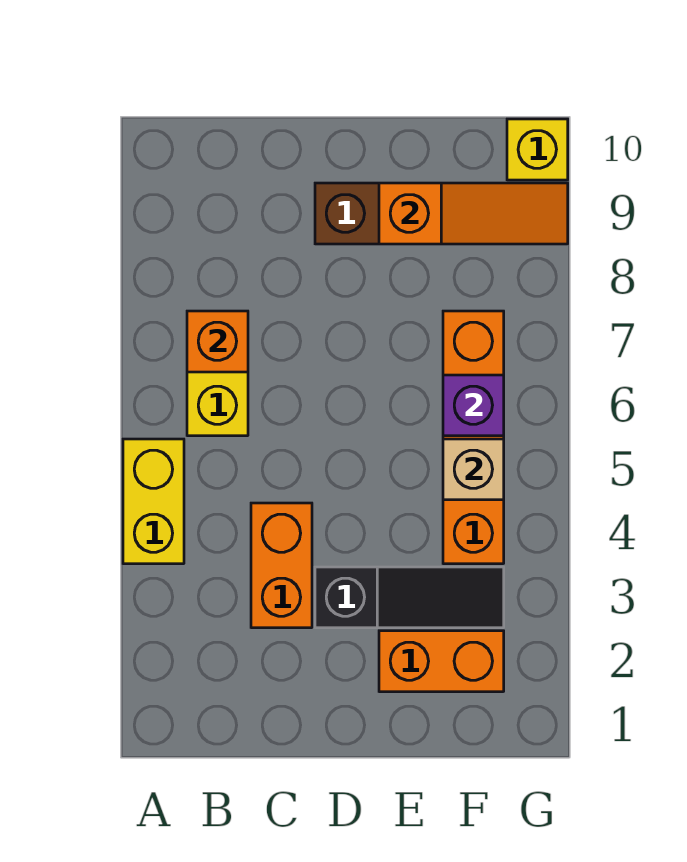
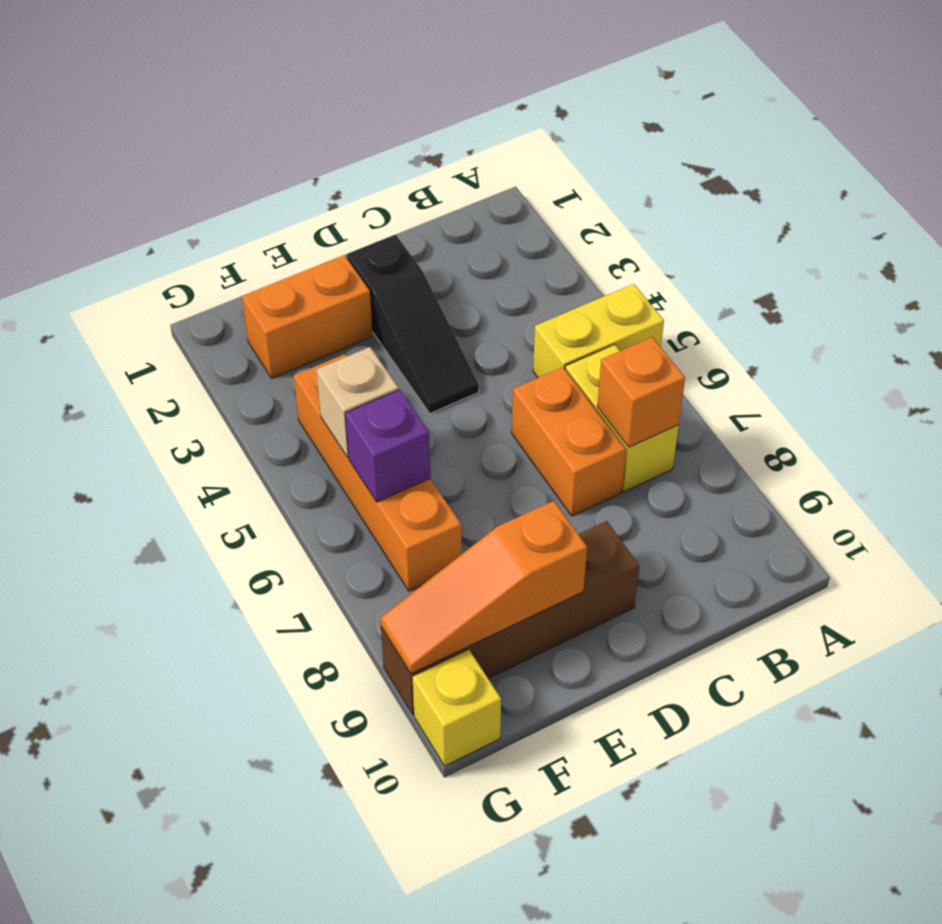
yellow 1x2 brick [123,439,184,564] -> yellow 1x2 brick turned to [533,284,664,378]
orange 1x2 brick [251,503,312,628] -> orange 1x2 brick moved to [512,367,626,516]
black 1x3 slope [315,567,504,628] -> black 1x3 slope turned to [347,234,479,413]

